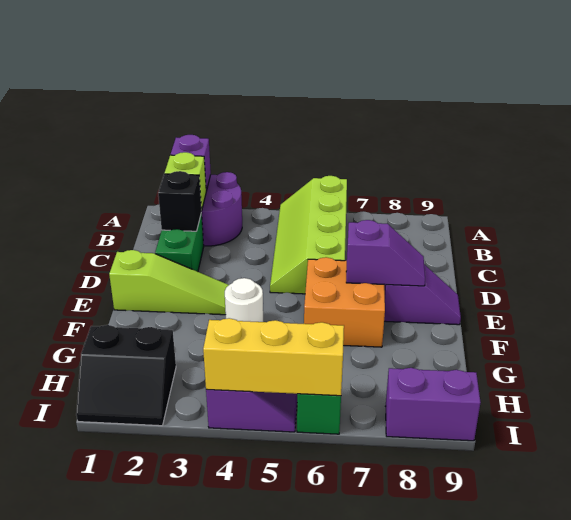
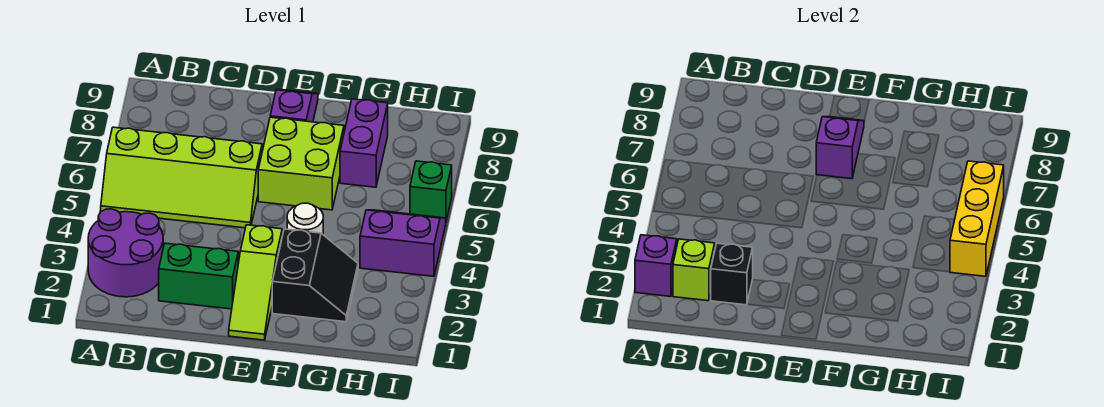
lime 1x3 slope [109,250,229,315] -> lime 1x3 slope turned to [229,225,282,340]
orange 2x2 brick [304,257,385,347] -> lime 2x2 brick [258,117,344,210]
black 2x2 slope [76,325,176,426] -> black 2x2 slope moved to [272,229,358,322]
purple 1x2 brick [385,368,481,441] -> purple 1x2 brick moved to [340,99,388,187]

